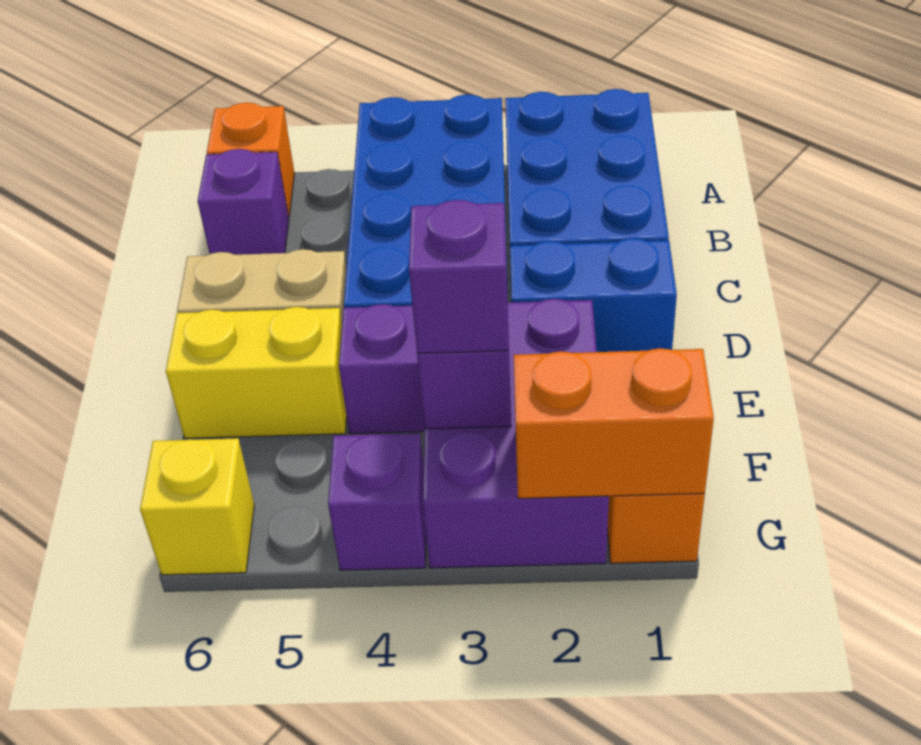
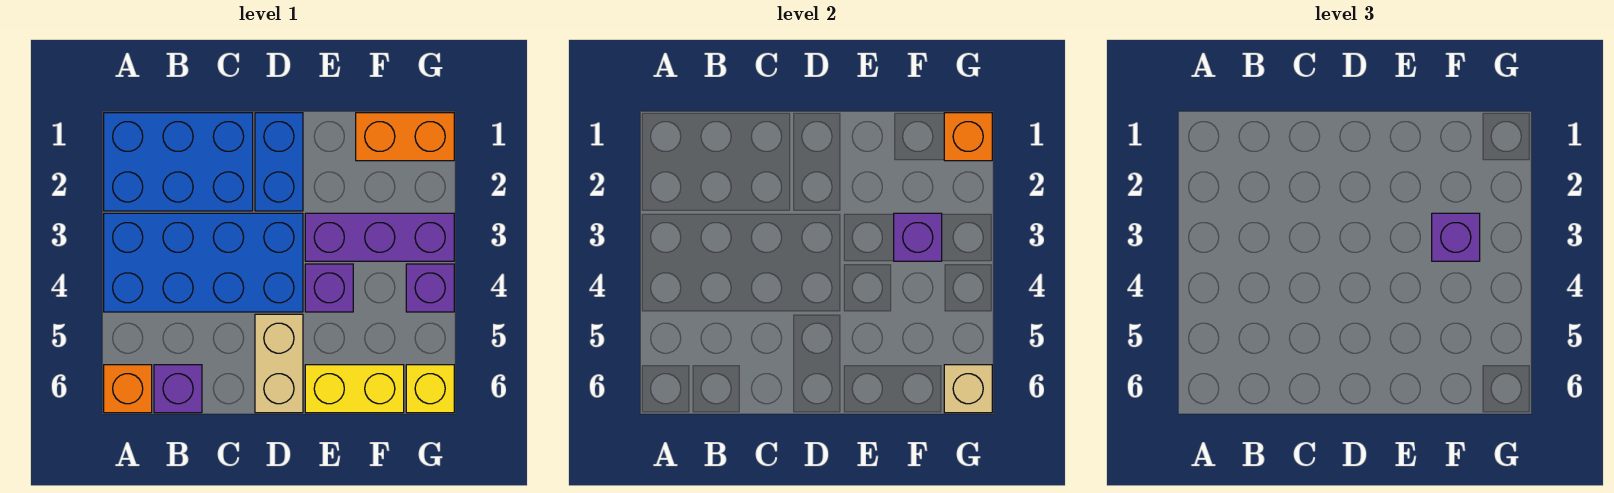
purple 2x3 brick [423,299,609,568] -> purple 1x3 brick [305,213,454,261]
yellow 1x2 brick [166,307,347,438] -> yellow 1x2 brick turned to [305,365,404,413]
orange 1x2 brick [514,348,714,499] -> orange 1x1 brick [944,113,992,161]
none -> tan 1x1 brick [944,365,992,413]

